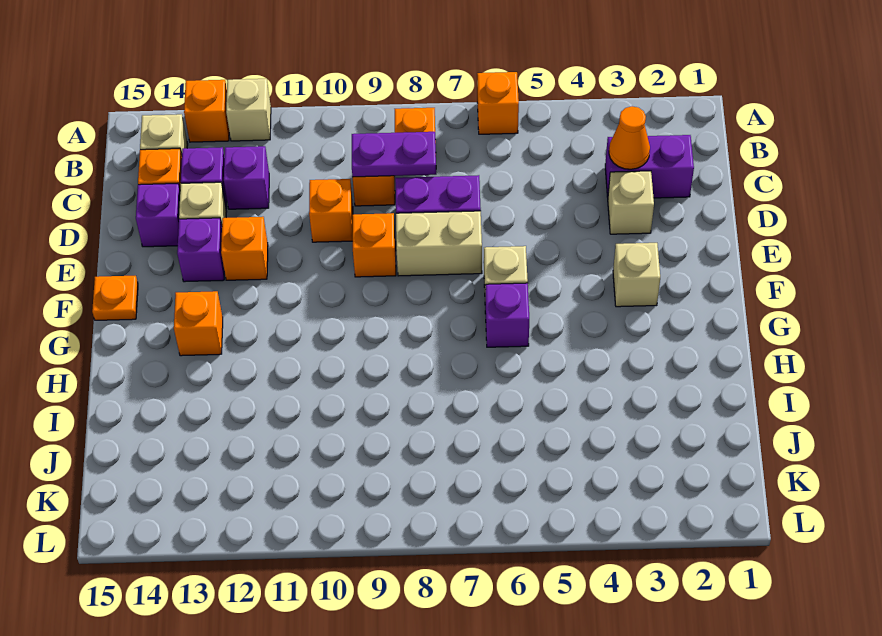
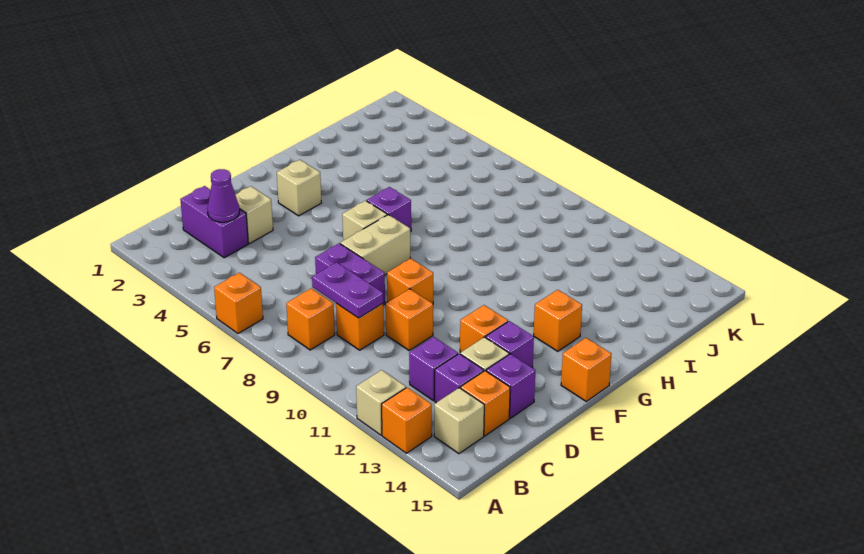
orange 1x1 cone [609,106,650,169] -> purple 1x1 cone [207,169,240,222]
tan 1x2 brick [396,211,482,276] -> tan 1x2 brick turned to [340,215,410,275]
orange 1x1 plate [92,276,138,320] -> orange 1x1 brick [561,338,611,401]

